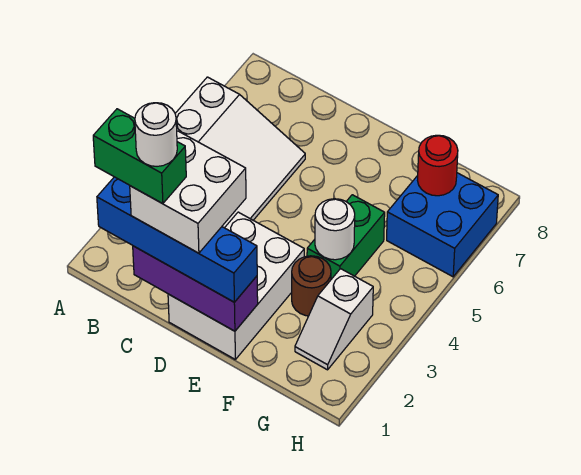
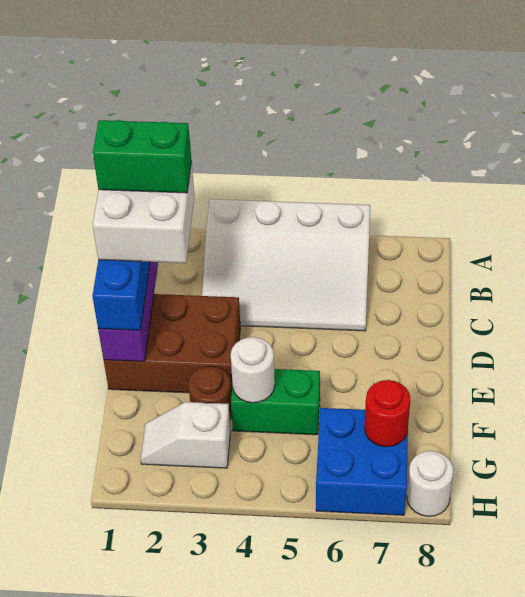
green 1x2 brick [93,109,186,204] -> green 1x2 brick turned to [93,120,191,193]
white 1x1 round brick [135,103,177,166] -> white 1x1 round brick moved to [407,451,454,516]
white 2x3 brick [168,212,304,359] -> brown 2x3 brick [104,294,240,395]

